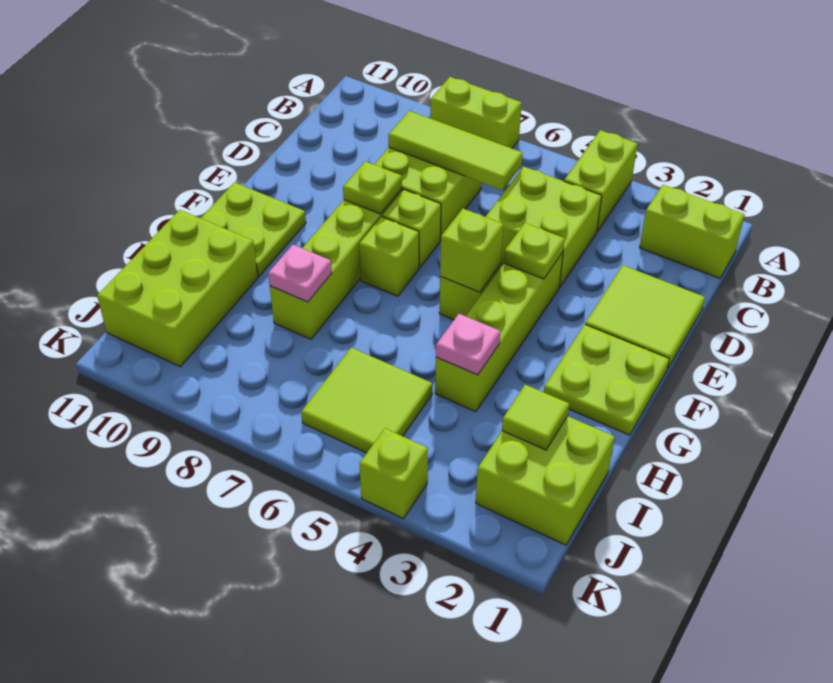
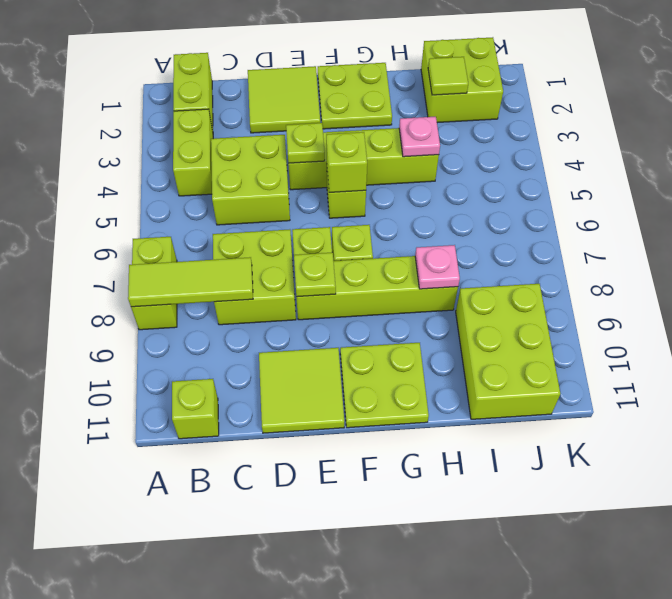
lime 1x2 brick [564,130,637,232] -> lime 1x2 brick turned to [173,109,213,196]
lime 1x3 tile [388,111,523,190] -> lime 1x3 tile turned to [128,257,253,307]
lime 2x3 brick [97,210,258,367] -> lime 2x3 brick turned to [456,284,560,419]
lime 2x2 tile [301,348,432,453] -> lime 2x2 tile moved to [259,348,344,433]
lime 1x1 brick [359,429,428,519] -> lime 1x1 brick moved to [172,379,219,439]

